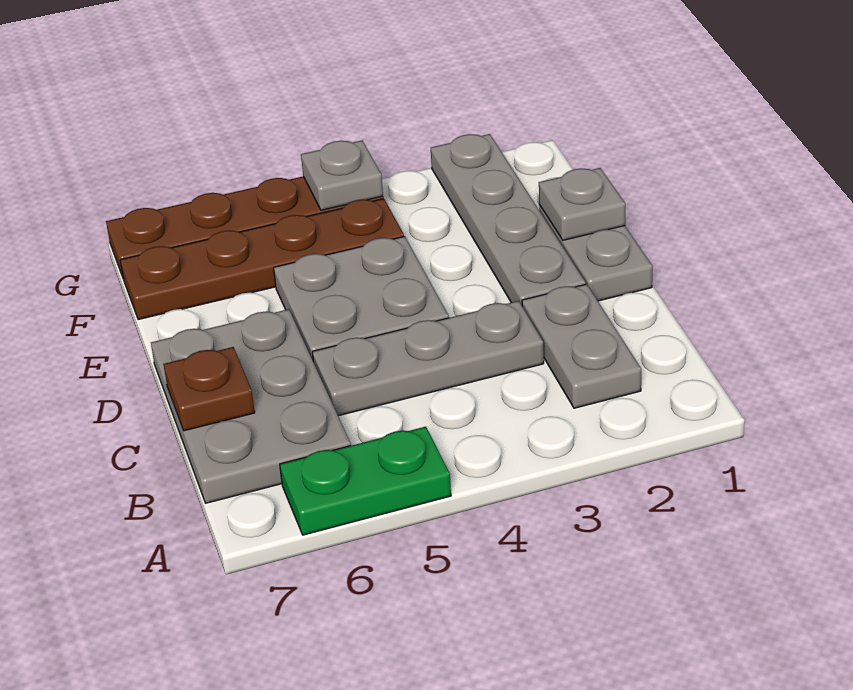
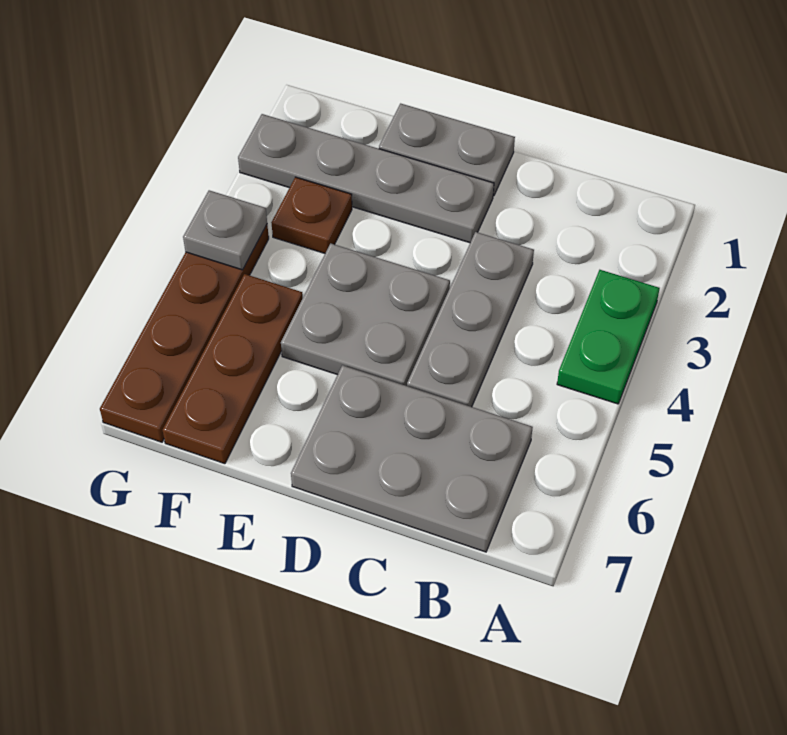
green 1x2 plate [280,427,451,535] -> green 1x2 plate moved to [557,270,660,404]
grey 1x2 plate [522,284,641,408] -> none
brown 1x1 plate [164,347,255,431] -> brown 1x1 plate moved to [271,177,352,253]
grey 1x1 plate [539,168,625,240] -> none
brown 1x4 plate [120,199,404,320] -> brown 1x3 plate [163,274,303,464]

